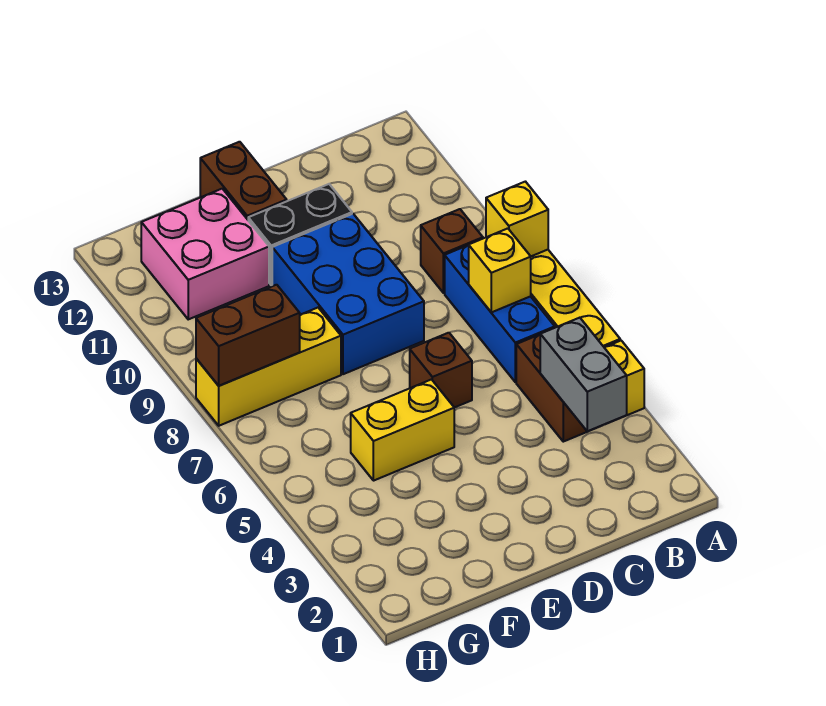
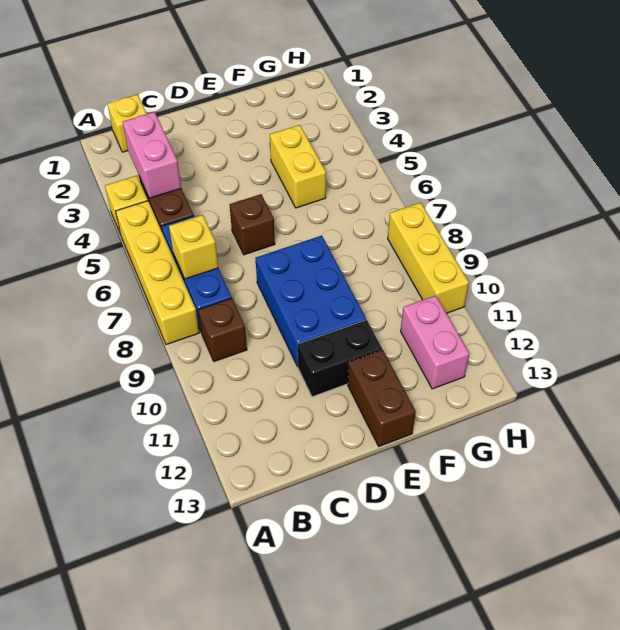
yellow 1x1 brick [486,182,548,256] -> yellow 1x1 brick moved to [108,94,147,152]
grey 1x2 brick [540,318,627,431] -> pink 1x2 brick [123,112,181,198]
yellow 1x2 brick [351,380,454,481] -> yellow 1x2 brick turned to [270,125,326,208]
yellow 1x3 brick [196,308,341,426] -> yellow 1x3 brick turned to [388,203,469,313]
pink 2x2 brick [141,189,269,319] -> pink 1x2 brick [401,296,469,389]
brown 1x2 brick [196,285,300,386] -> none

